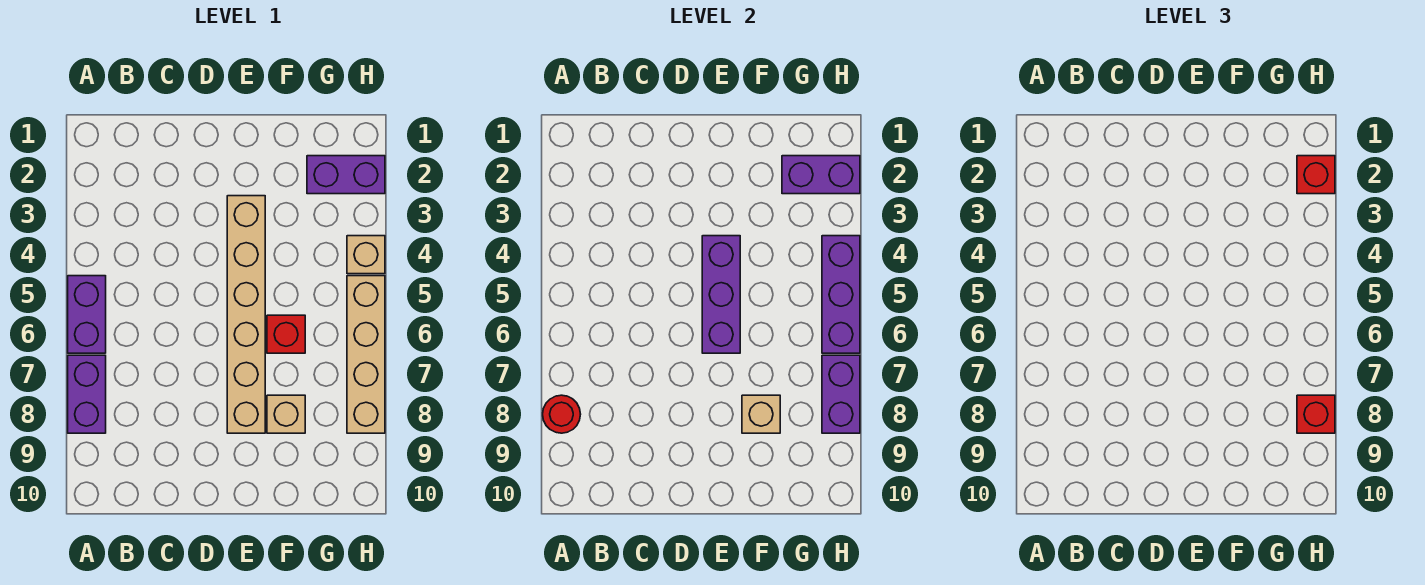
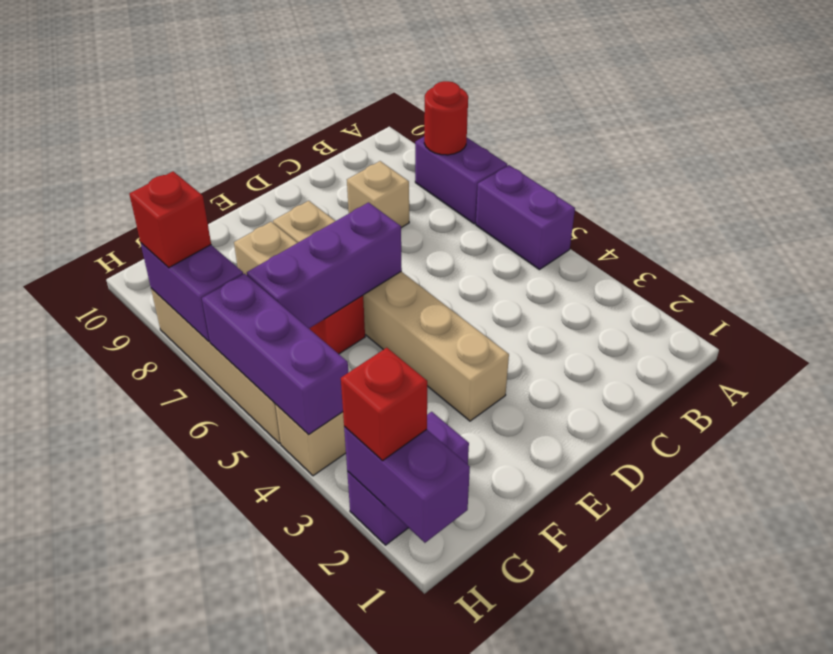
purple 1x3 brick [702,236,740,353] -> purple 1x3 brick turned to [247,202,402,328]
tan 1x1 brick [742,395,780,433] -> tan 1x1 brick moved to [347,161,409,228]
purple 1x2 brick [782,156,860,194] -> purple 1x2 brick turned to [344,427,470,543]

